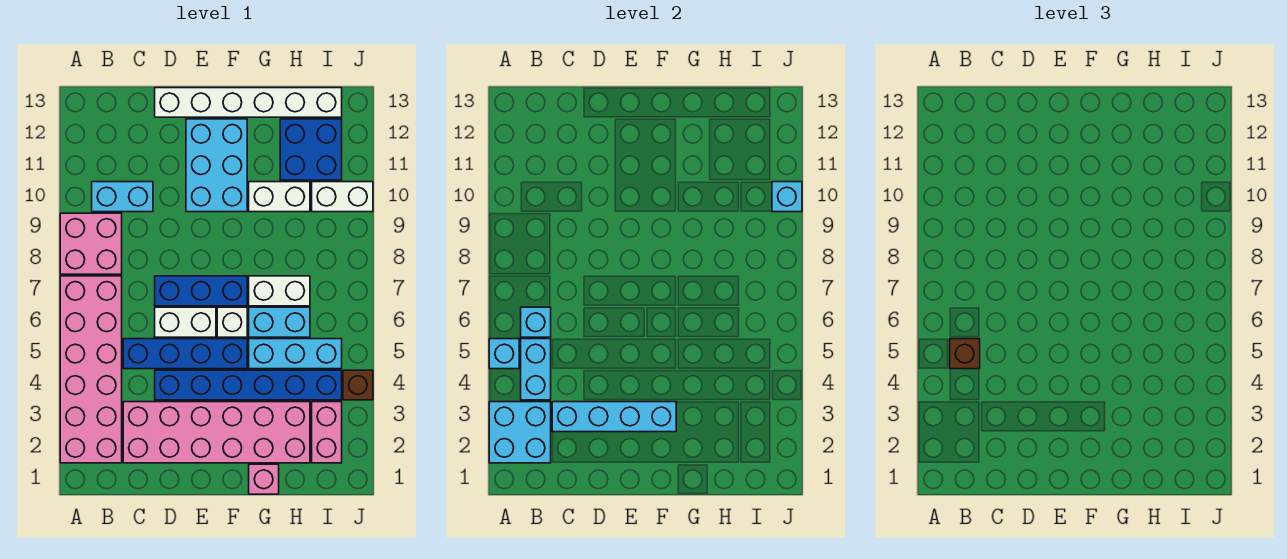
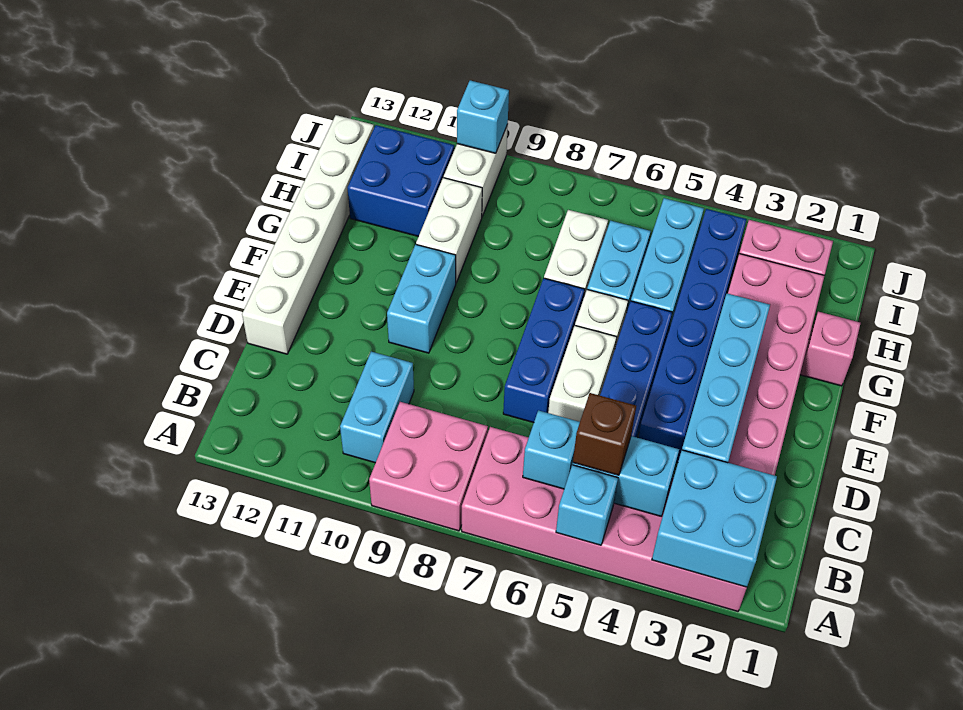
cyan 2x3 brick [186,119,247,212] -> cyan 1x2 brick [387,244,456,353]
brown 1x1 brick [343,370,373,400] -> none

